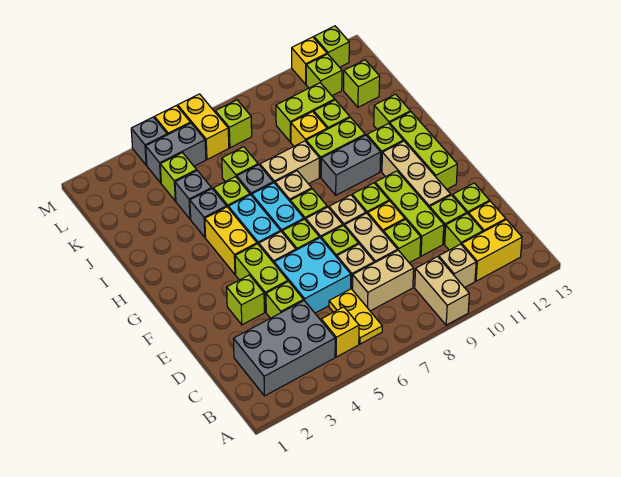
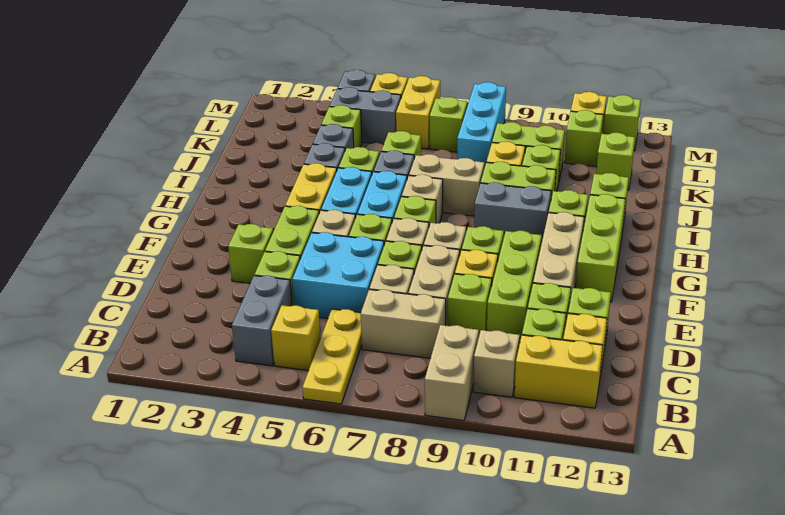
grey 2x3 brick [233,301,335,396] -> grey 1x2 brick [232,276,292,366]
yellow 1x2 plate [329,289,382,344] -> yellow 1x3 plate [302,309,362,404]
none -> cyan 1x3 brick [457,82,506,168]

